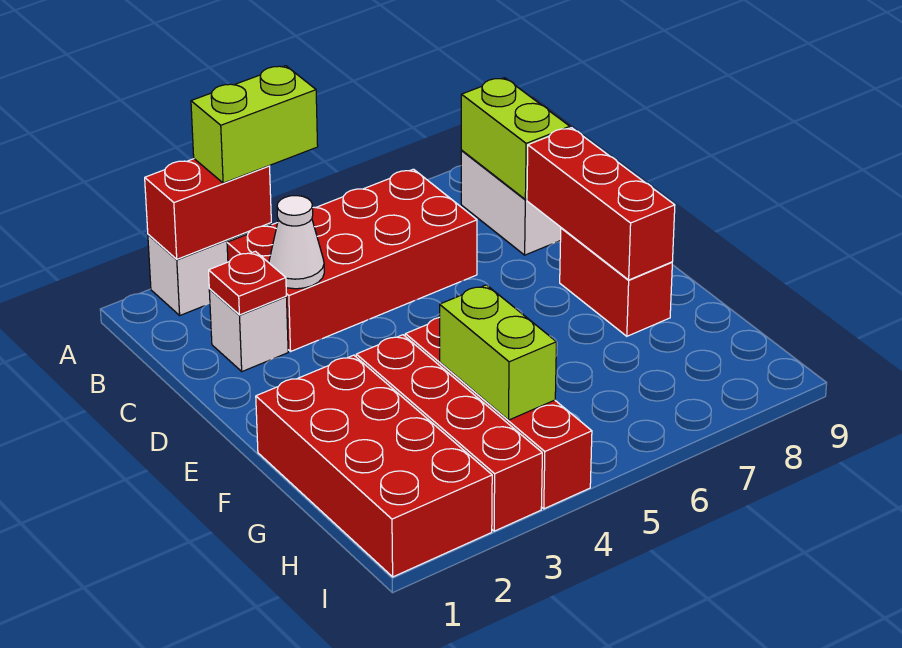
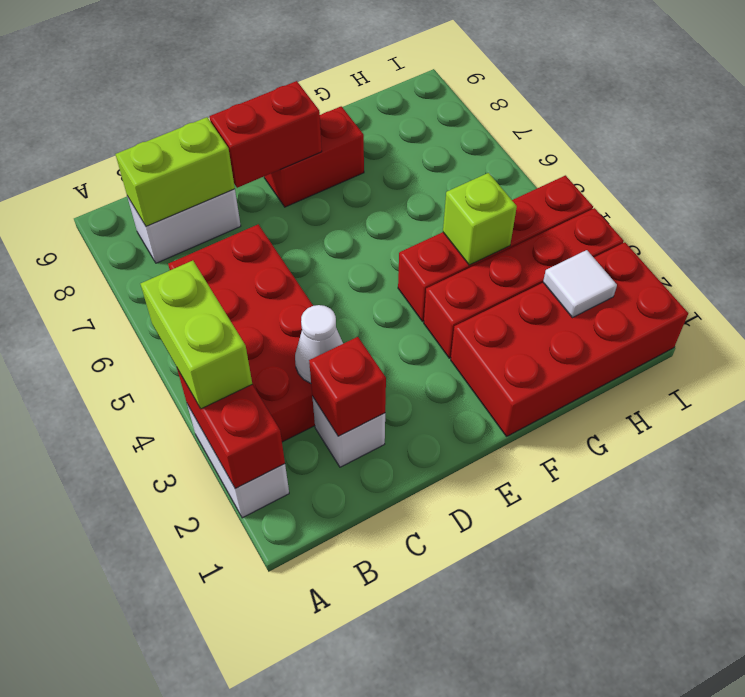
red 1x1 plate [209,251,286,315] -> red 1x1 brick [309,337,386,436]
red 1x3 brick [527,128,675,280] -> red 1x2 brick [210,81,322,188]
lime 1x2 brick [440,285,556,420] -> lime 1x1 brick [443,173,517,265]
none -> white 1x1 tile [543,250,617,318]

